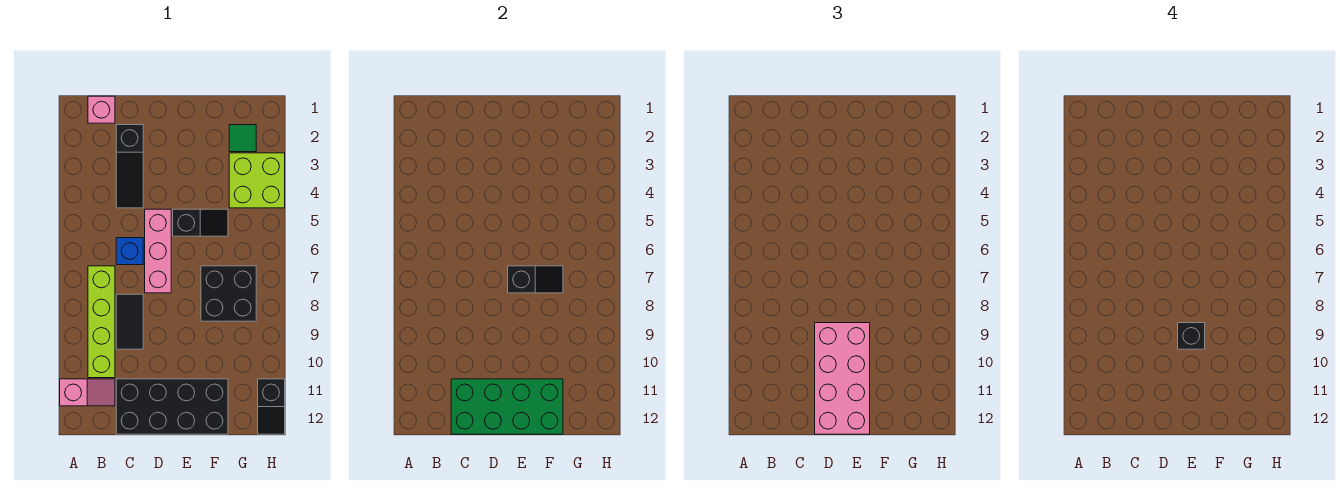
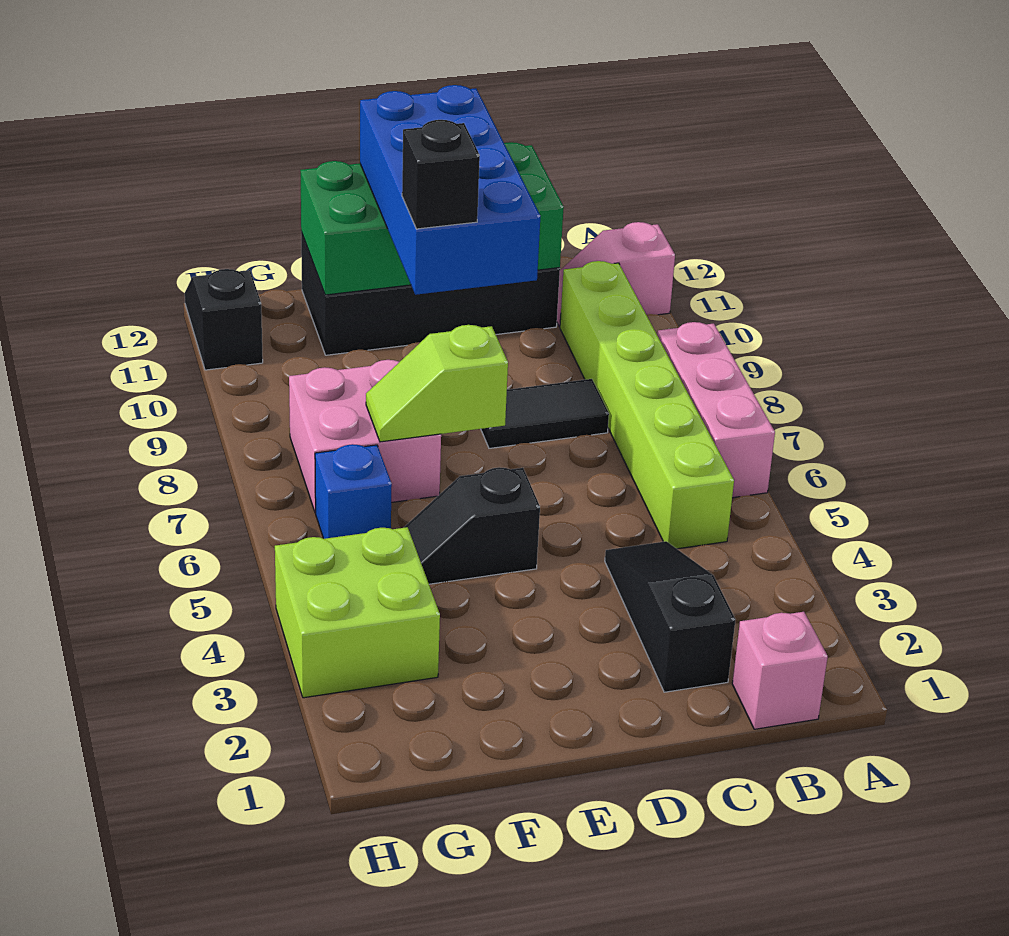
lime 1x4 brick [88,266,115,378] -> lime 1x6 brick [560,261,734,549]
blue 1x1 brick [116,238,143,265] -> blue 1x1 brick moved to [315,444,392,539]
black 1x2 tile [116,294,143,349] -> black 1x2 tile turned to [481,379,609,448]
pink 1x3 brick [145,209,171,293] -> pink 1x3 brick moved to [657,322,775,498]
pink 2x4 brick [815,323,870,434] -> blue 2x4 brick [360,85,540,295]
black 1x2 slope [508,266,563,293] -> lime 1x2 slope [366,325,508,442]
black 2x2 brick [201,266,256,321] -> pink 2x2 brick [289,360,441,513]
green 1x1 tile [229,125,256,152] -> none

